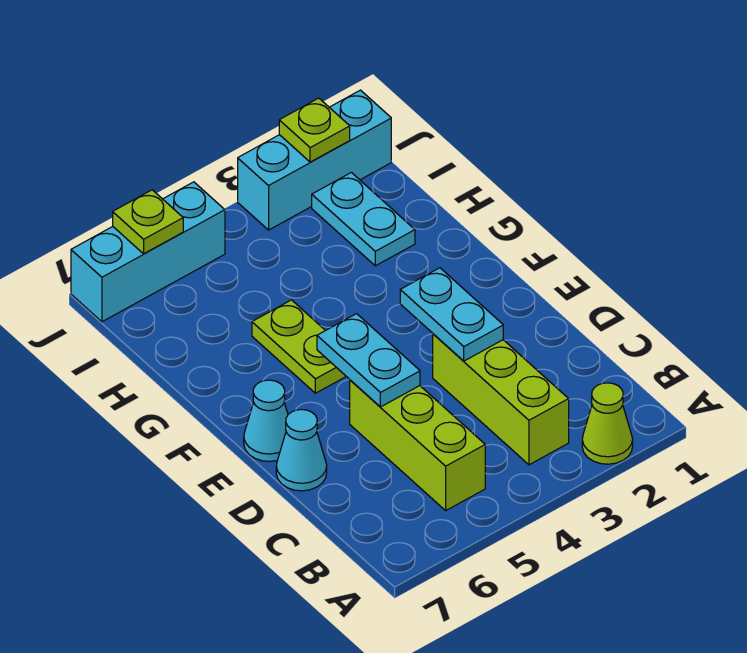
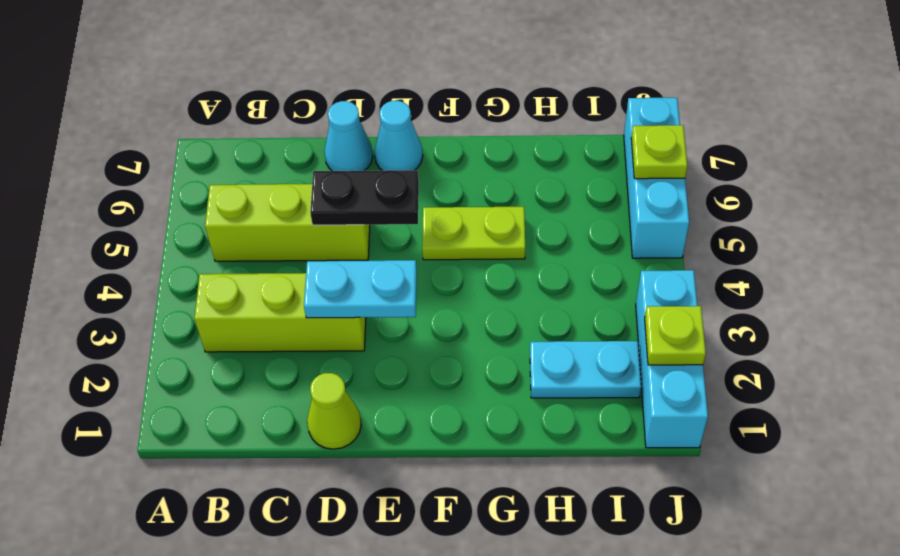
lime 1x1 cone [582,383,633,464] -> lime 1x1 cone moved to [307,373,361,449]
cyan 1x2 plate [317,314,420,407] -> black 1x2 plate [310,170,419,225]

